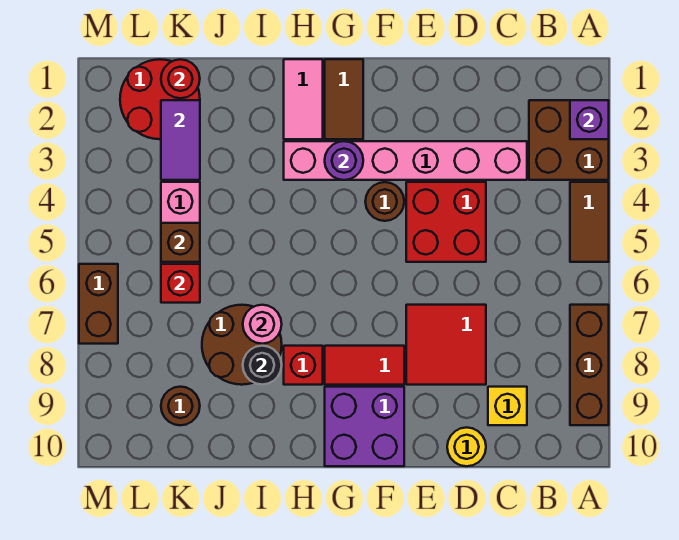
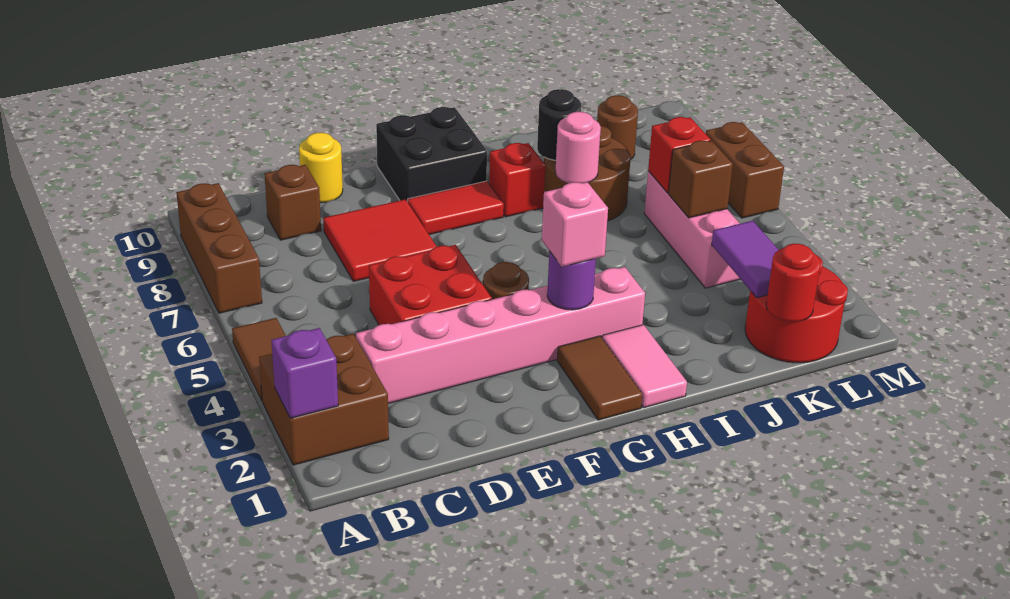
yellow 1x1 brick [488,387,527,425] -> brown 1x1 brick [265,165,321,240]
purple 2x2 brick [325,387,404,466] -> black 2x2 brick [376,107,487,202]
none -> pink 1x1 brick [542,182,608,267]

